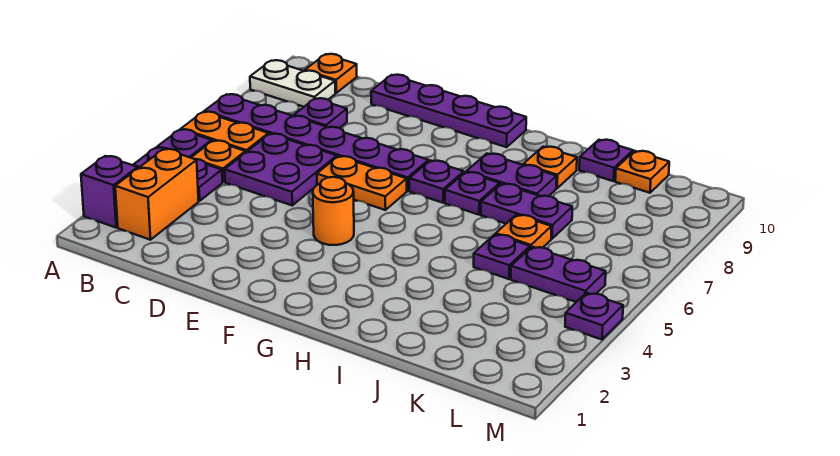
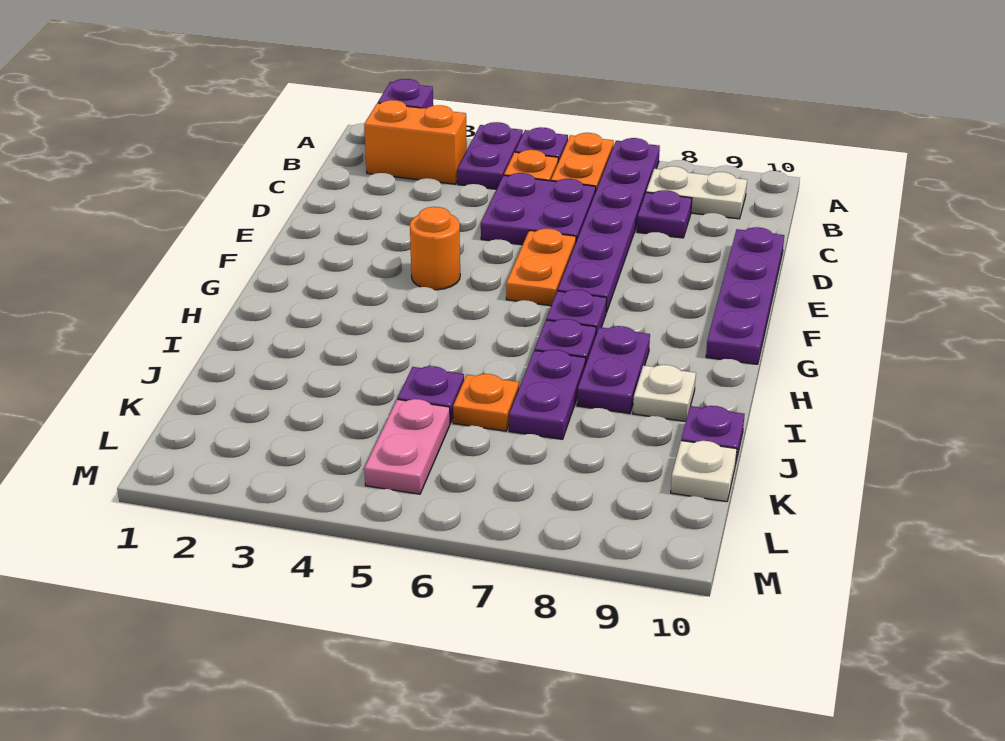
white 1x2 plate [250,60,335,107] -> white 1x2 plate turned to [646,166,747,219]
orange 1x1 plate [305,54,357,93] -> none
orange 1x1 plate [523,147,577,188] -> white 1x1 plate [633,365,696,422]
purple 1x2 plate [511,247,606,302] -> pink 1x2 plate [364,399,450,494]
orange 1x1 plate [615,151,669,193] -> white 1x1 plate [671,441,737,502]
purple 1x1 plate [565,293,623,340] -> none

